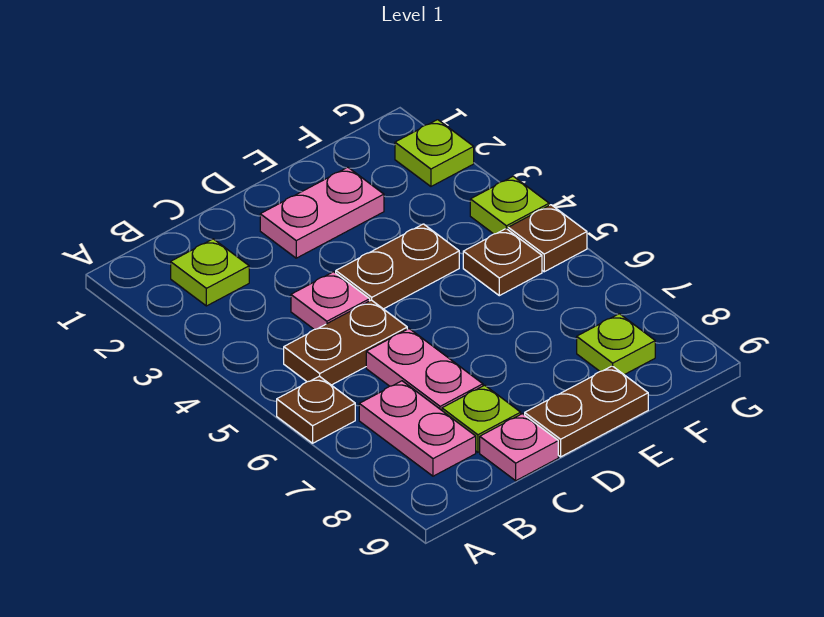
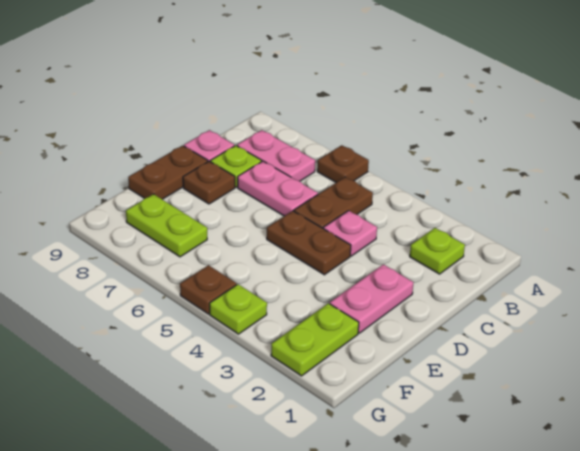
brown 1x2 plate [336,224,459,309] -> brown 1x2 plate turned to [267,211,351,275]
brown 1x1 plate [463,229,542,296] -> brown 1x1 plate moved to [183,161,235,204]
lime 1x1 plate [577,314,655,375] -> lime 1x2 plate [126,194,207,257]
lime 1x1 plate [395,120,474,186] -> lime 1x2 plate [271,303,359,376]

